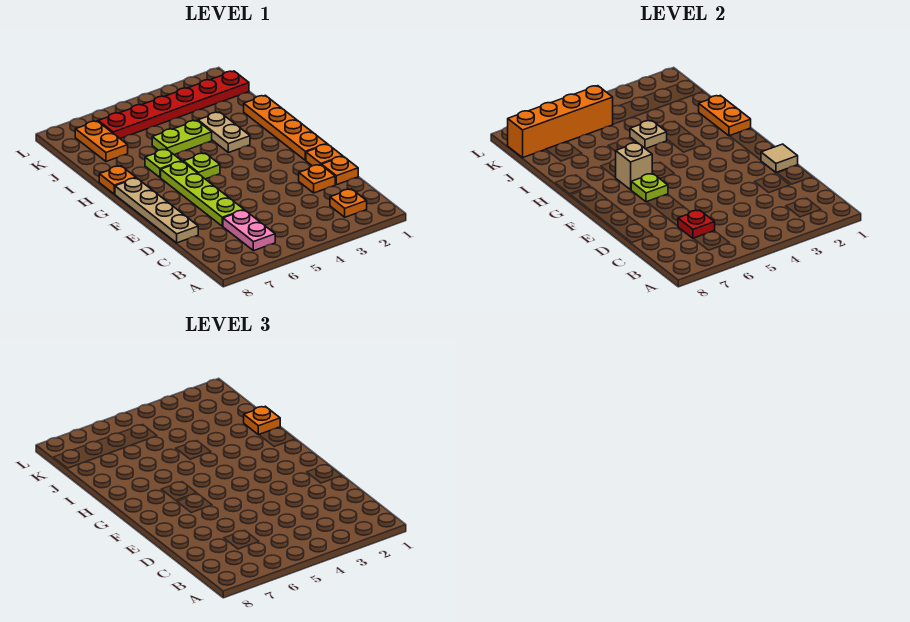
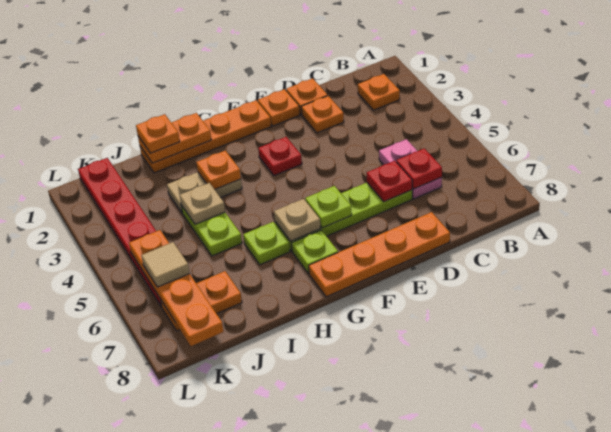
pink 1x2 plate [223,210,275,251] -> pink 1x2 plate turned to [379,139,442,199]
none -> red 1x1 plate [366,161,412,202]
tan 1x4 plate [115,178,198,243] -> orange 1x4 plate [309,212,450,297]
tan 1x1 tile [761,144,798,172] -> tan 1x1 tile moved to [141,242,190,287]
none -> red 1x1 plate [258,137,302,176]
lime 1x1 plate [184,153,220,179] -> lime 1x1 plate moved to [291,230,338,274]
tan 1x1 brick [615,143,652,190] -> tan 1x1 plate [274,199,320,241]
orange 1x1 plate [99,166,136,194] -> orange 1x1 plate moved to [196,150,241,189]
orange 1x4 brick [508,86,613,158] -> orange 1x4 plate [129,230,224,346]

